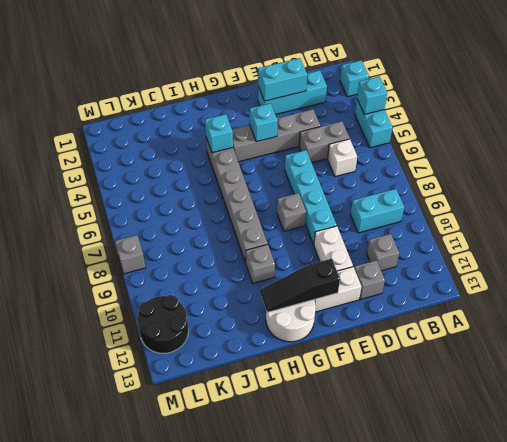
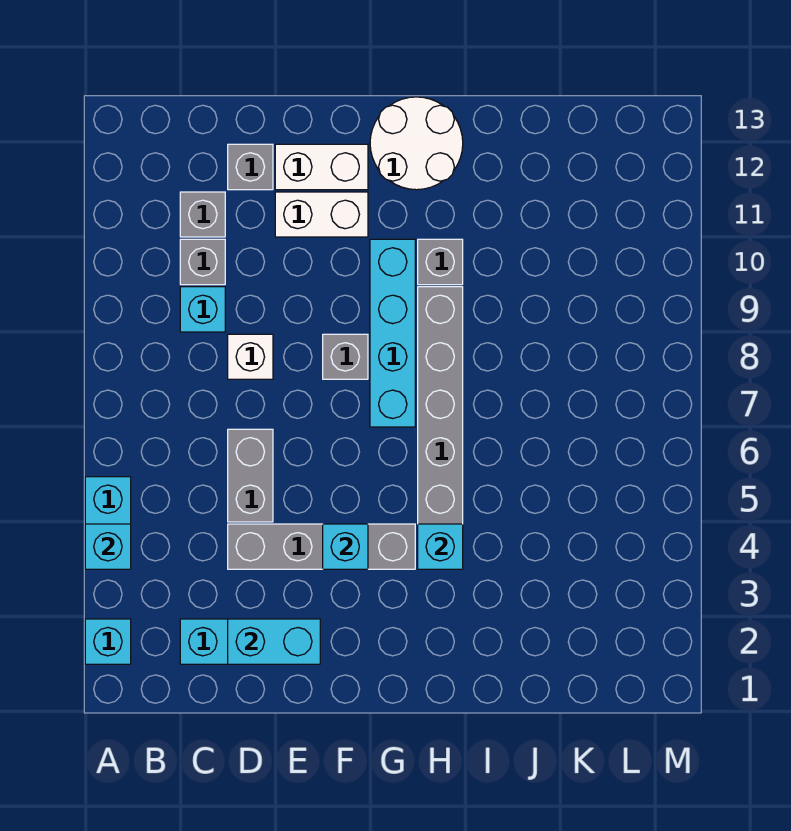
cyan 1x2 brick [351,189,404,233] -> cyan 1x1 brick [180,287,225,332]
grey 1x2 brick [299,121,350,163] -> grey 1x2 brick turned to [228,429,273,522]
white 1x1 brick [328,139,357,177] -> white 1x1 brick moved to [228,334,273,379]
cyan 1x4 brick [285,150,337,245] -> cyan 1x4 brick moved to [370,239,415,427]
white 1x2 brick [314,226,353,271] -> white 1x2 brick turned to [275,192,368,237]
black 1x3 slope [260,259,340,312] -> none
black 2x2 round brick [137,295,189,353] -> none
grey 1x1 brick [115,235,145,274] -> grey 1x1 brick moved to [180,239,225,285]

